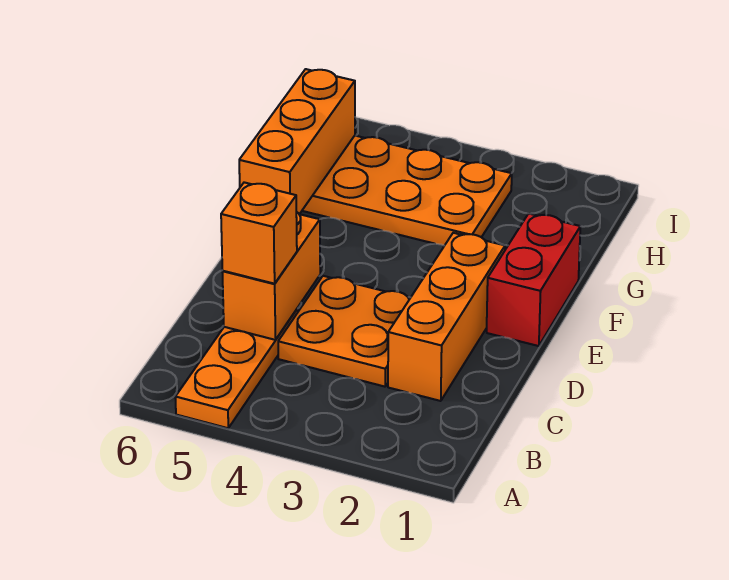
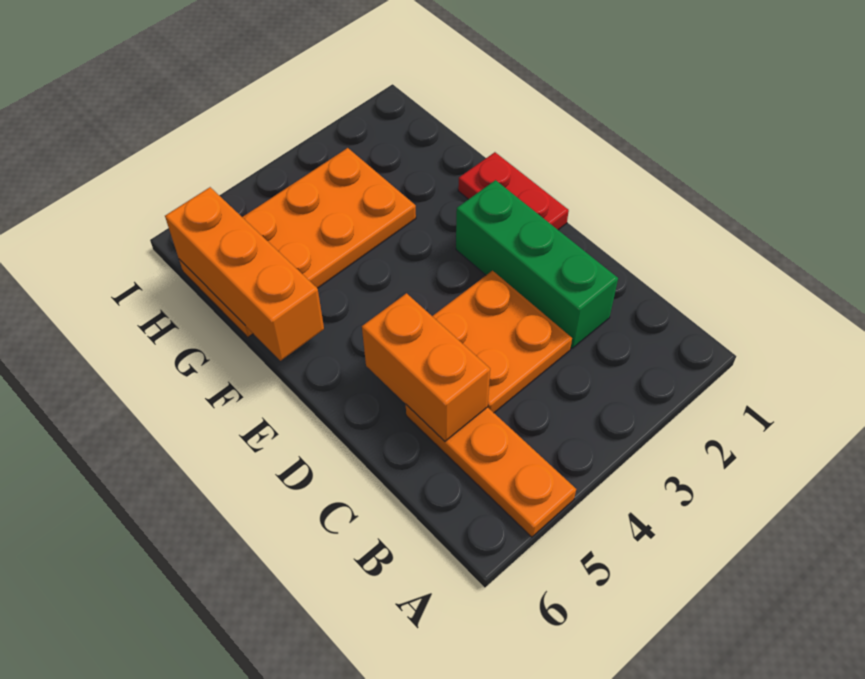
orange 1x3 brick [388,233,505,401] -> green 1x3 brick [456,180,618,348]
orange 1x1 brick [221,182,297,284] -> none
red 1x2 brick [487,214,580,346] -> red 1x2 plate [458,152,569,230]

